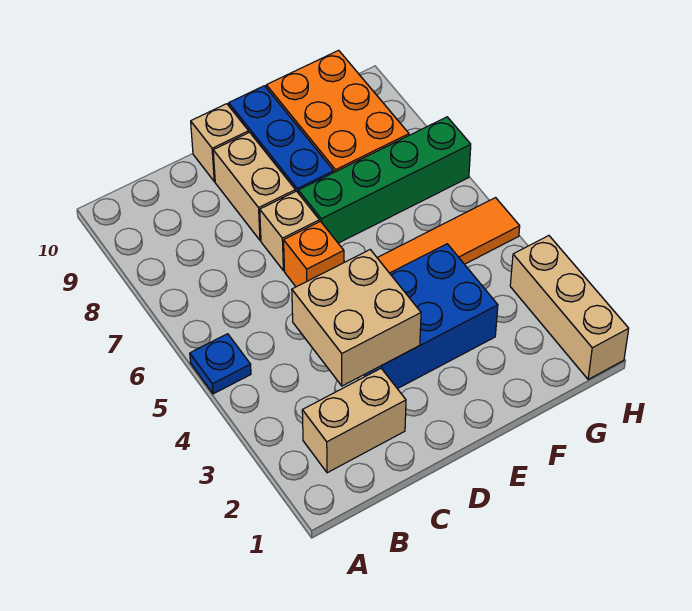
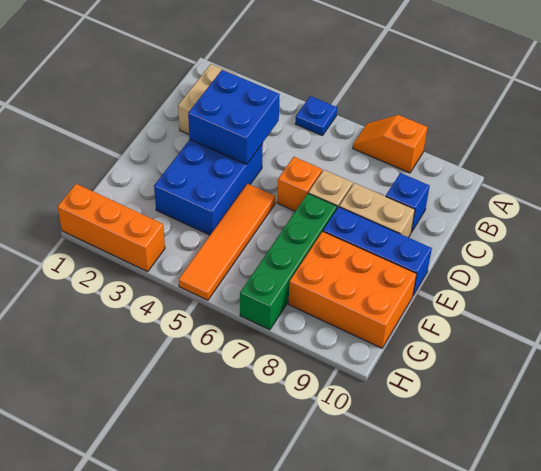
none -> orange 1x2 slope [353,115,427,173]
tan 2x2 brick [292,250,421,386] -> blue 2x2 brick [188,70,280,164]
none -> blue 1x1 brick [386,173,430,232]
tan 1x1 brick [191,104,249,181] -> none
tan 1x3 brick [510,236,629,380] -> orange 1x3 brick [58,184,165,272]

